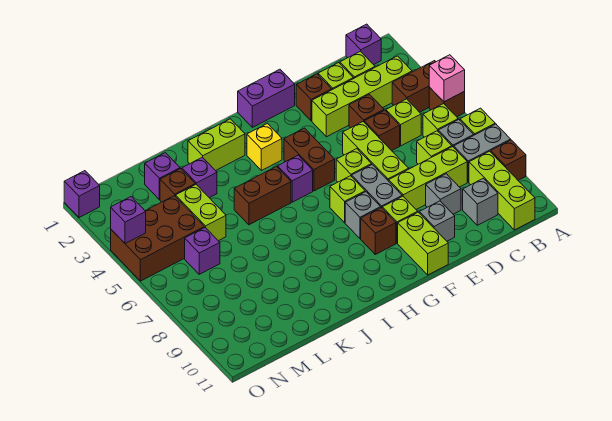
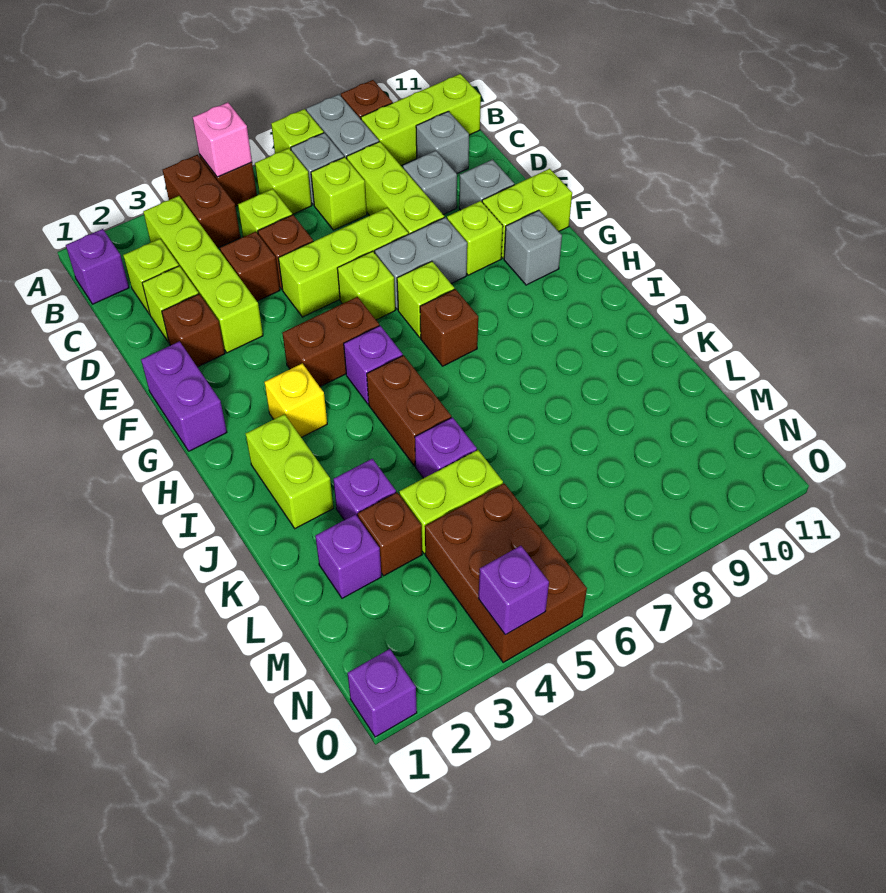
grey 1x1 brick [345,192,381,239] -> grey 1x1 brick moved to [504,210,562,285]
brown 1x1 brick [361,208,396,254] -> brown 1x1 brick moved to [420,289,478,366]
purple 1x1 brick [185,228,220,274] -> purple 1x1 brick moved to [415,417,477,478]

